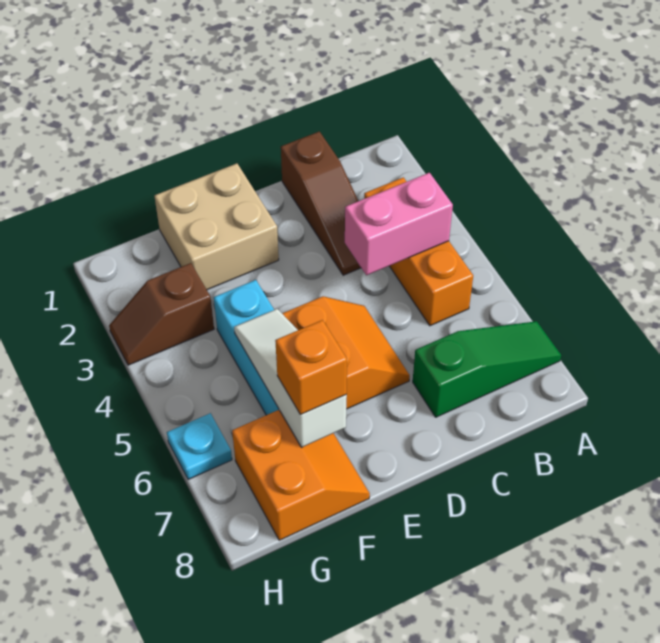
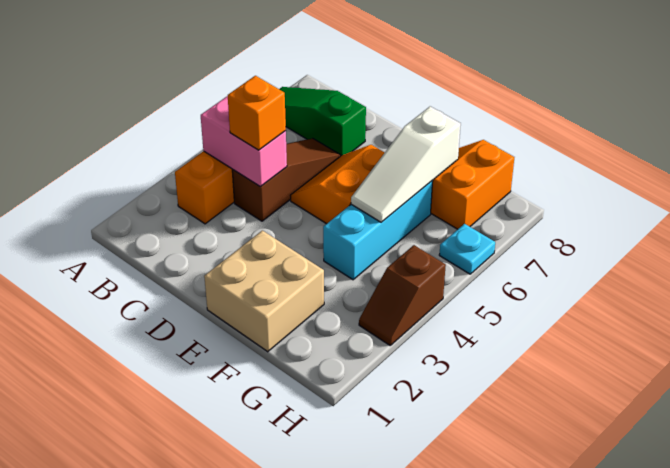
brown 1x3 slope [281,131,361,275] -> brown 1x3 slope moved to [232,138,340,221]
orange 1x1 brick [275,320,347,415] -> orange 1x1 brick moved to [228,76,286,150]
brown 1x2 slope [109,263,214,365] -> brown 1x2 slope turned to [359,245,446,345]

